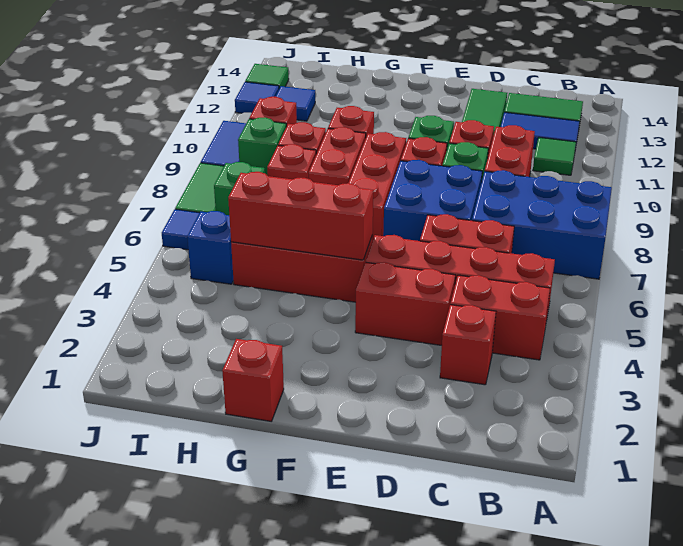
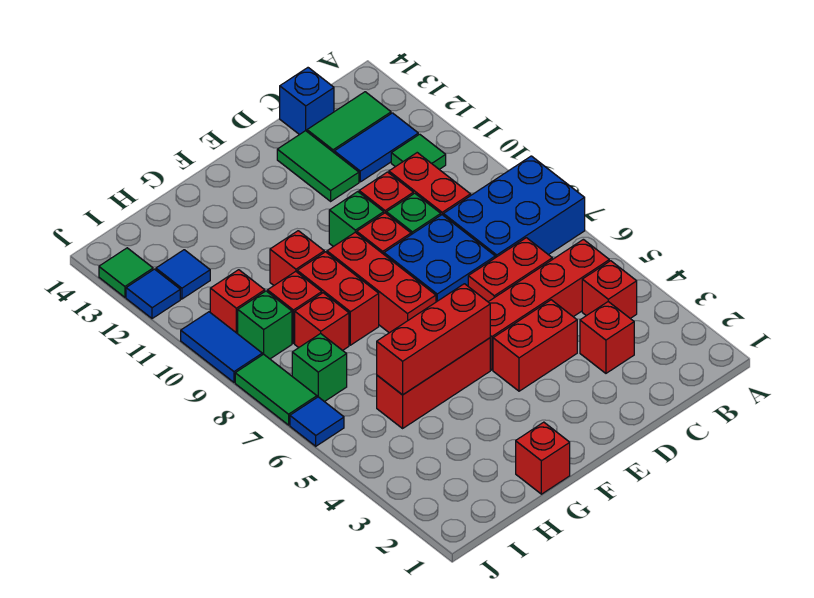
red 1x2 brick [450,275,550,360] -> red 1x1 brick [582,261,637,318]
blue 1x1 brick [187,211,233,284] -> blue 1x1 brick moved to [280,68,334,135]

